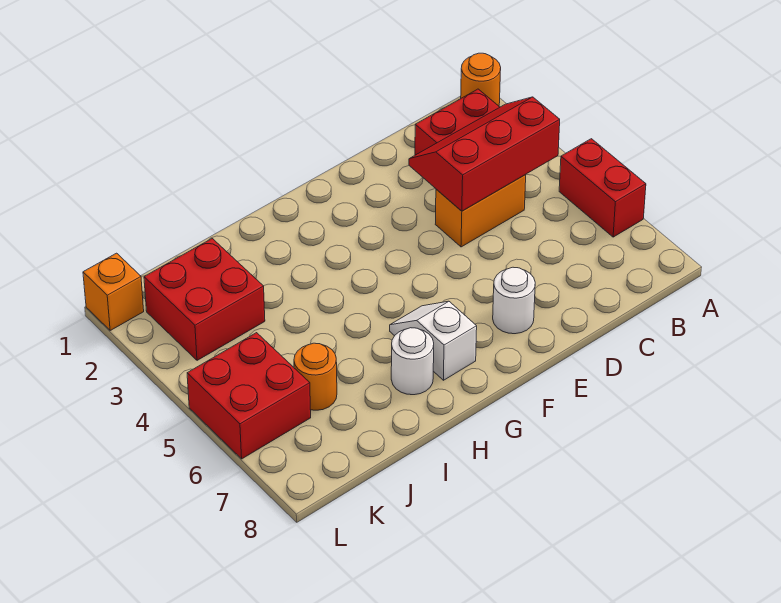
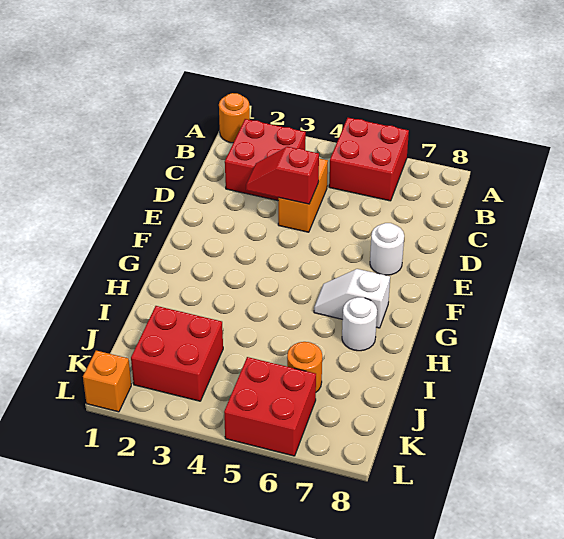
red 1x2 brick [559,139,646,237] -> red 2x2 brick [329,118,409,201]
red 2x3 slope [409,97,560,211] -> red 1x2 slope [246,147,319,204]

